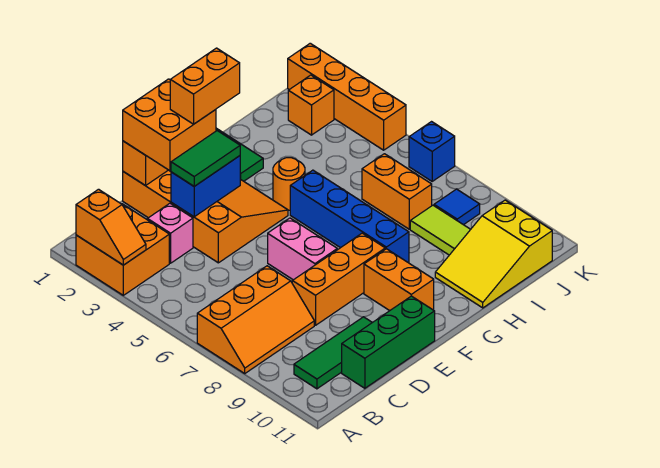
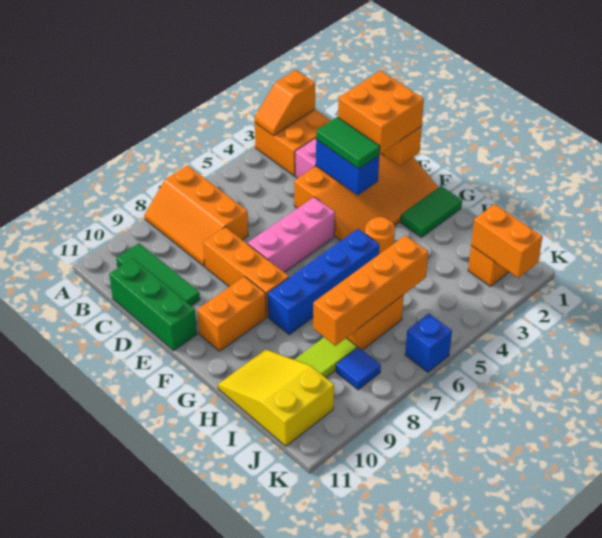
orange 1x2 brick [170,48,240,124] -> orange 1x2 brick moved to [471,204,543,278]
pink 1x2 brick [268,218,337,280] -> pink 1x3 brick [248,197,335,272]
orange 1x4 brick [288,43,406,150] -> orange 1x4 brick moved to [313,235,428,346]

